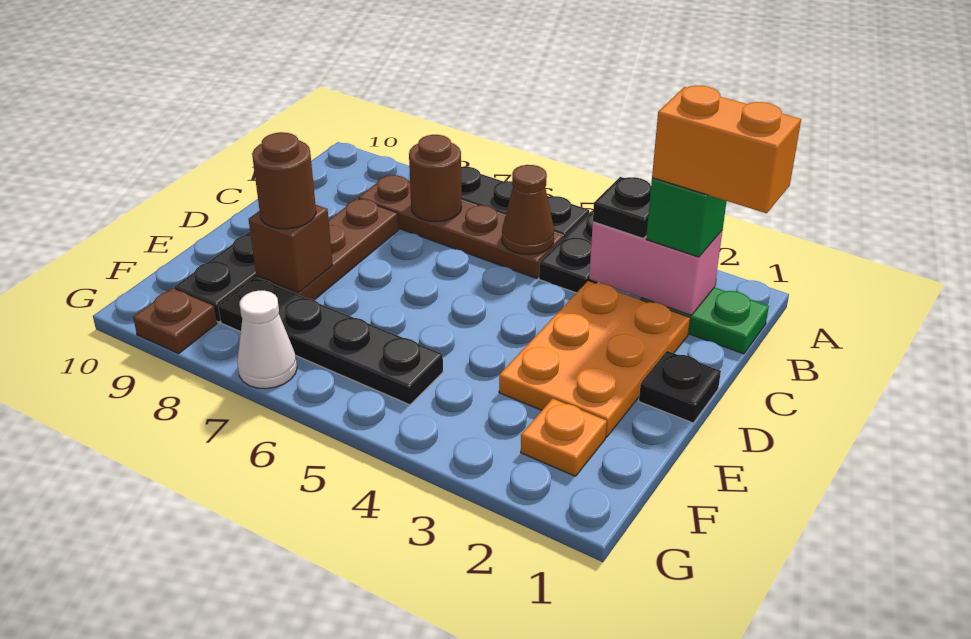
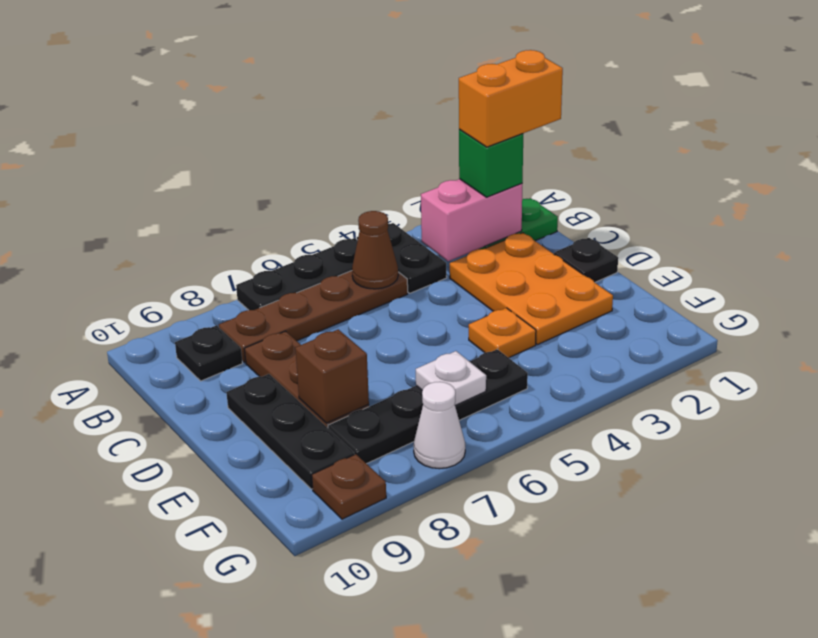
black 1x1 plate [593,177,651,239] -> black 1x1 plate moved to [175,325,242,381]
brown 1x1 round brick [409,135,462,222] -> none
brown 1x1 round brick [252,132,316,229] -> none
orange 1x1 plate [521,399,607,476] -> orange 1x1 plate moved to [469,308,536,358]
none -> white 1x1 plate [416,351,486,406]

